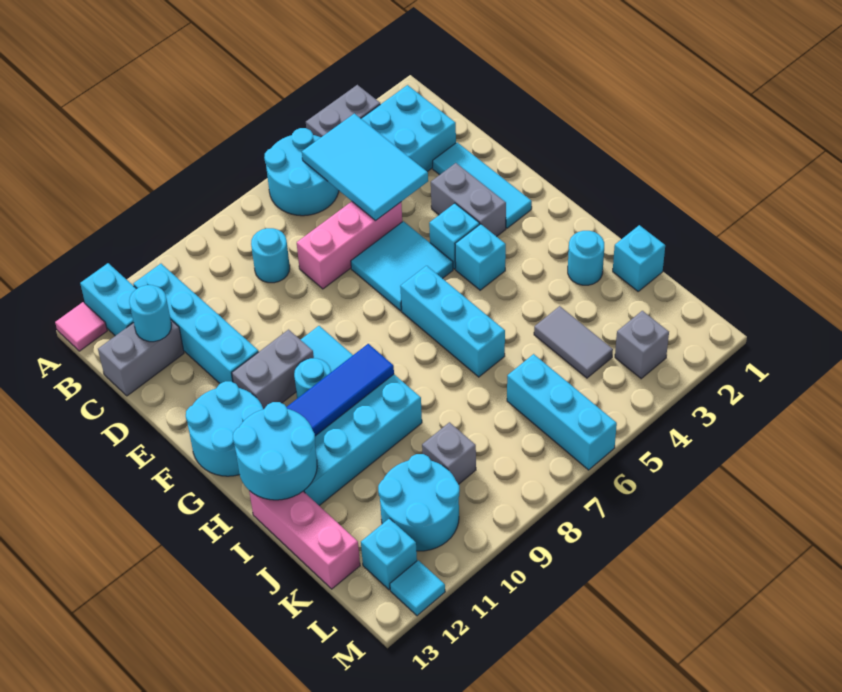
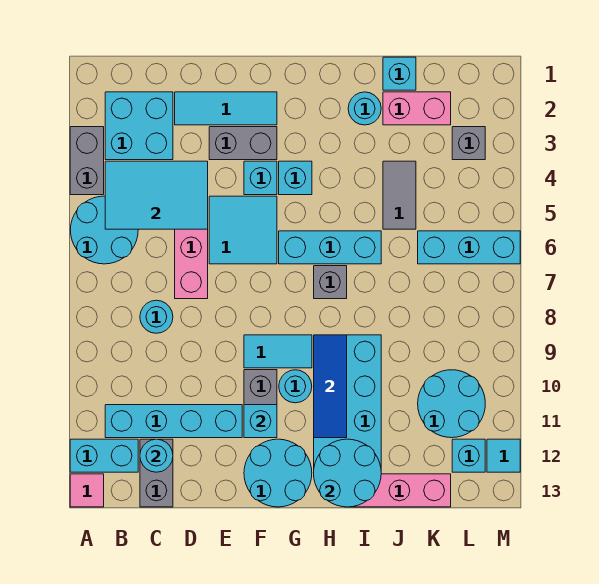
none -> cyan 1x1 brick [244,405,277,438]
none -> pink 1x2 brick [383,92,451,125]
grey 1x2 tile [534,306,613,378] -> grey 1x2 tile turned to [383,161,416,229]
grey 1x1 brick [422,422,476,484] -> grey 1x1 brick moved to [314,266,347,299]

